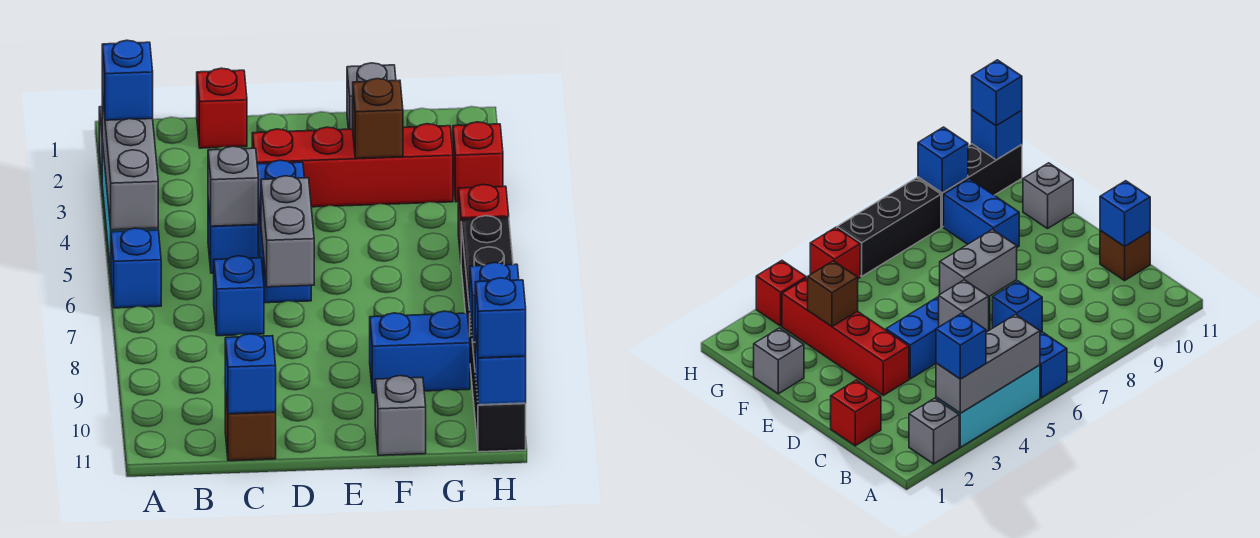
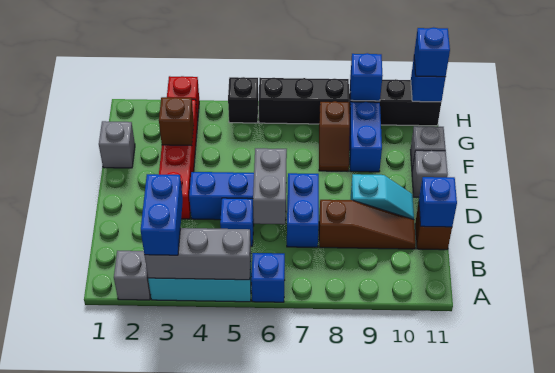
blue 1x1 brick [102,40,153,120] -> blue 1x2 brick [141,174,183,255]
red 1x1 brick [197,68,247,148] -> none
grey 1x1 brick [208,146,258,226] -> grey 1x1 brick moved to [412,150,448,197]
blue 1x1 brick [214,256,264,336] -> blue 1x2 brick [287,173,319,247]
none -> brown 1x3 slope [319,200,416,249]
grey 1x2 brick [261,176,314,287] -> grey 1x2 brick turned to [253,148,287,224]
none -> cyan 1x2 slope [351,174,414,220]
none -> brown 1x2 slope [319,101,350,171]
red 1x1 brick [458,184,509,258] -> black 1x1 brick [228,77,258,123]

